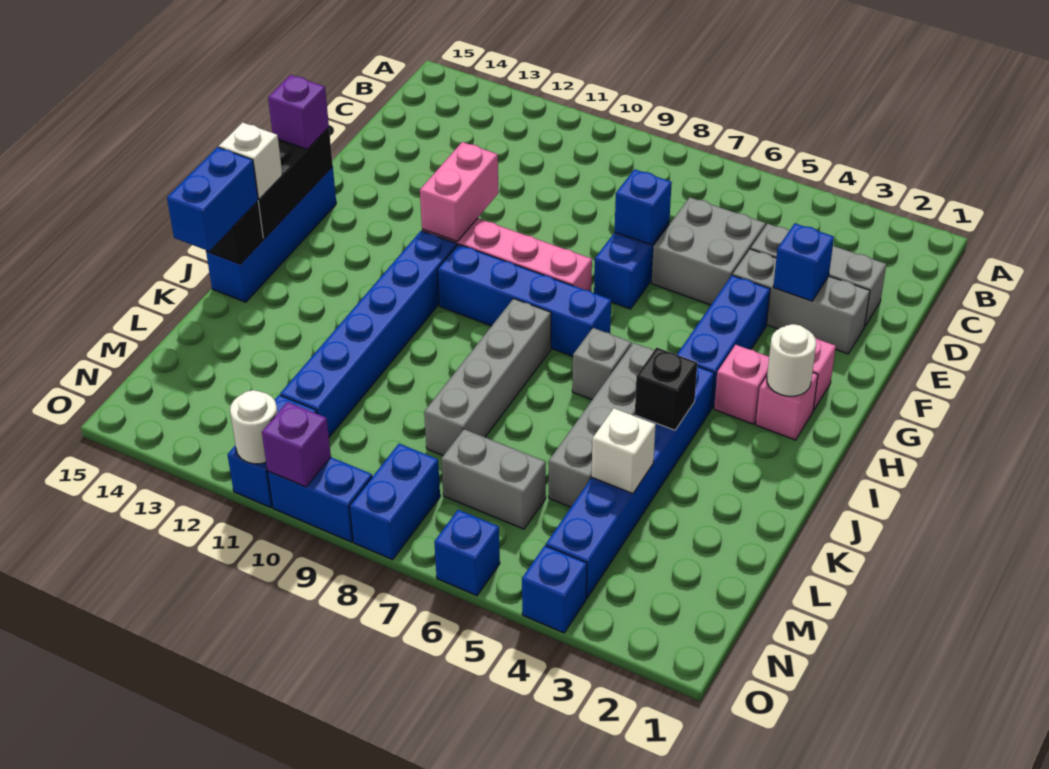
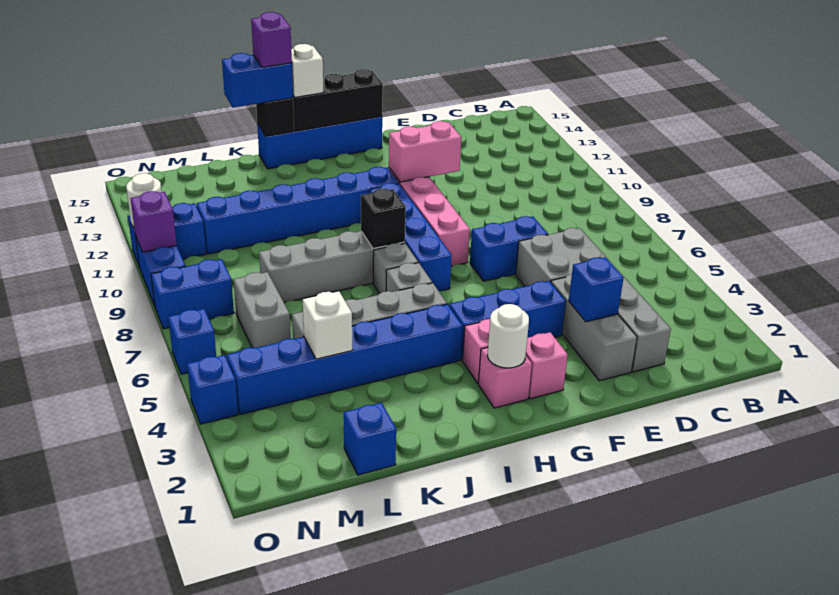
blue 1x1 brick [615,169,672,245] -> blue 1x1 brick moved to [344,403,396,475]
purple 1x1 brick [268,75,329,149] -> purple 1x1 brick moved to [251,12,292,67]
none -> grey 1x1 brick [373,243,418,294]
black 1x1 brick [635,347,697,430] -> black 1x1 brick moved to [361,188,406,249]

